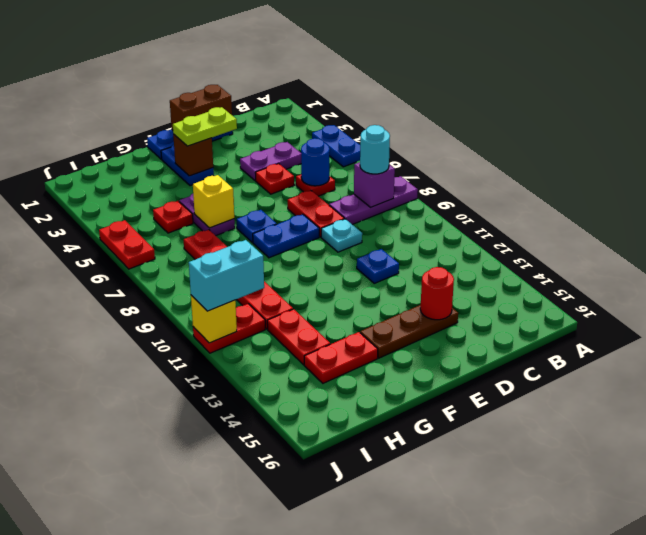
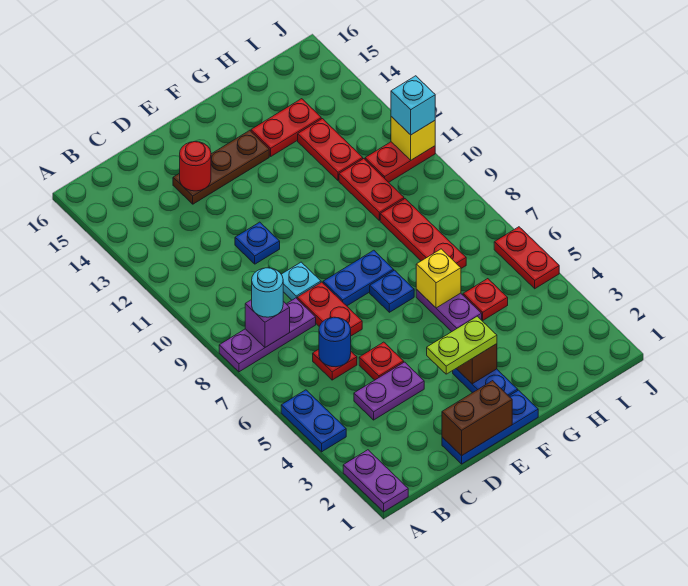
none -> purple 1x2 plate [343,450,408,512]
cyan 1x2 brick [189,240,264,311] -> cyan 1x1 brick [391,76,435,135]

